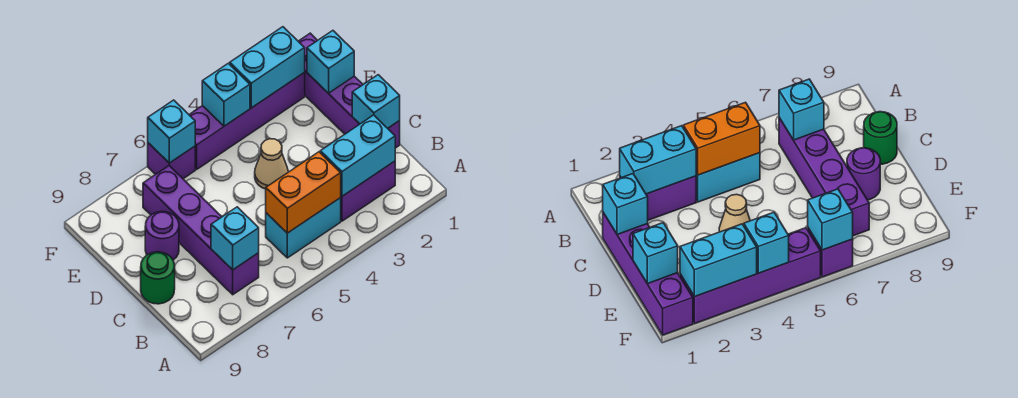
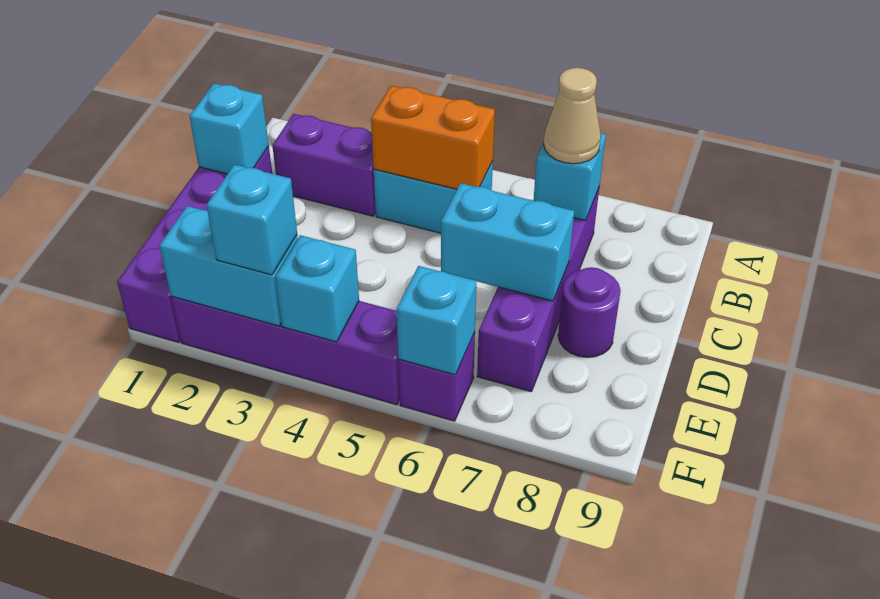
cyan 1x2 brick [320,115,395,196] -> cyan 1x2 brick moved to [441,183,574,301]
green 1x1 round brick [141,252,175,304] -> none
tan 1x1 cone [255,139,288,189] -> tan 1x1 cone moved to [544,68,601,164]
cyan 1x1 brick [307,31,354,93] -> cyan 1x1 brick moved to [206,164,297,275]

